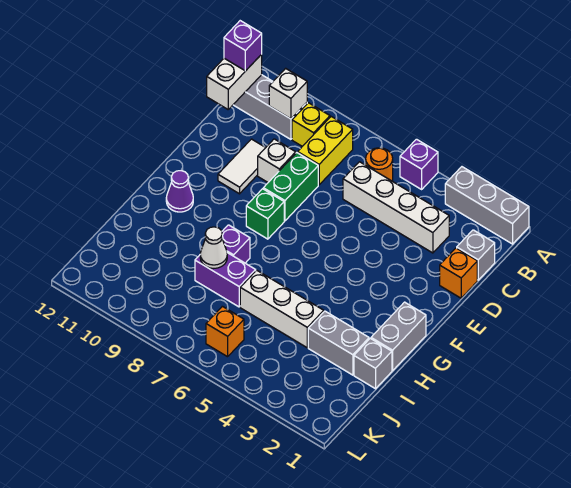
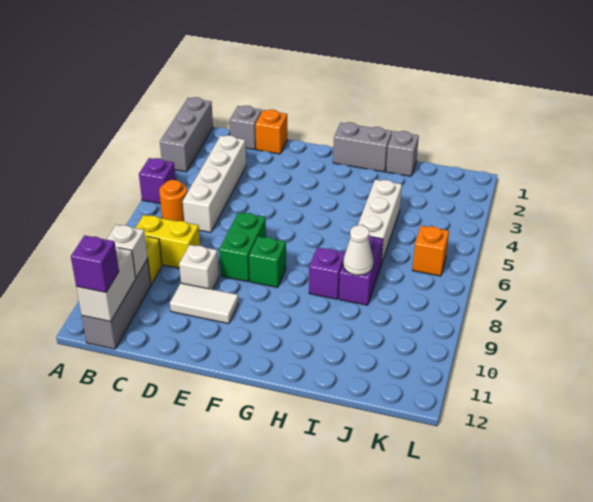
white 1x2 brick [207,54,262,109] -> white 1x2 brick turned to [76,246,136,322]
green 1x2 brick [263,153,318,221] -> green 1x2 brick turned to [219,212,266,282]
purple 1x1 cone [166,171,193,212] -> none
grey 1x2 brick [308,311,369,375] -> none

